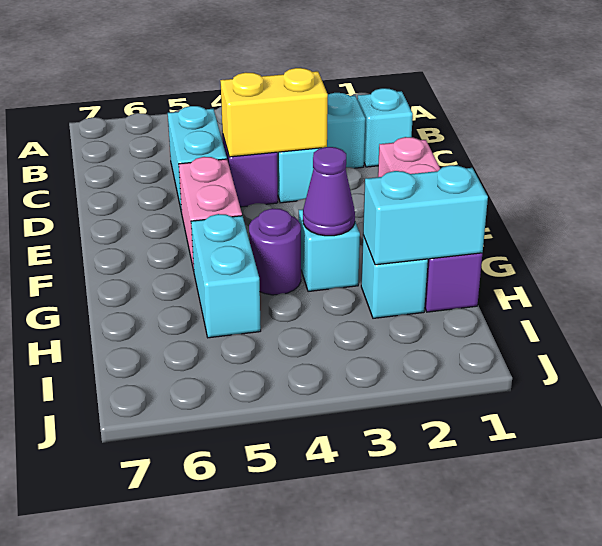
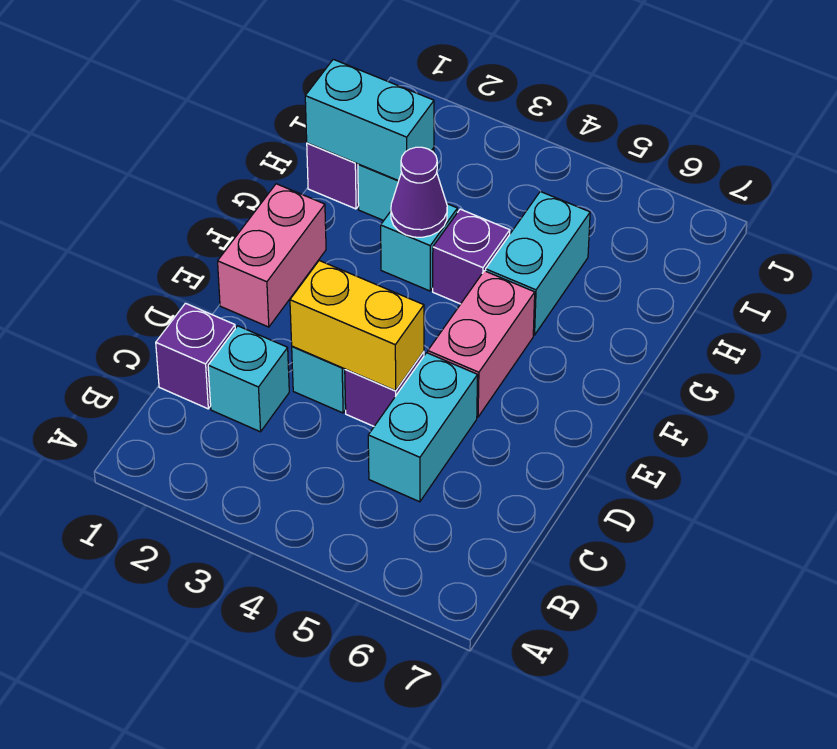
cyan 1x1 brick [357,88,413,167] -> purple 1x1 brick [156,303,235,409]
purple 1x1 round brick [249,208,301,295] -> purple 1x1 brick [433,209,510,304]

